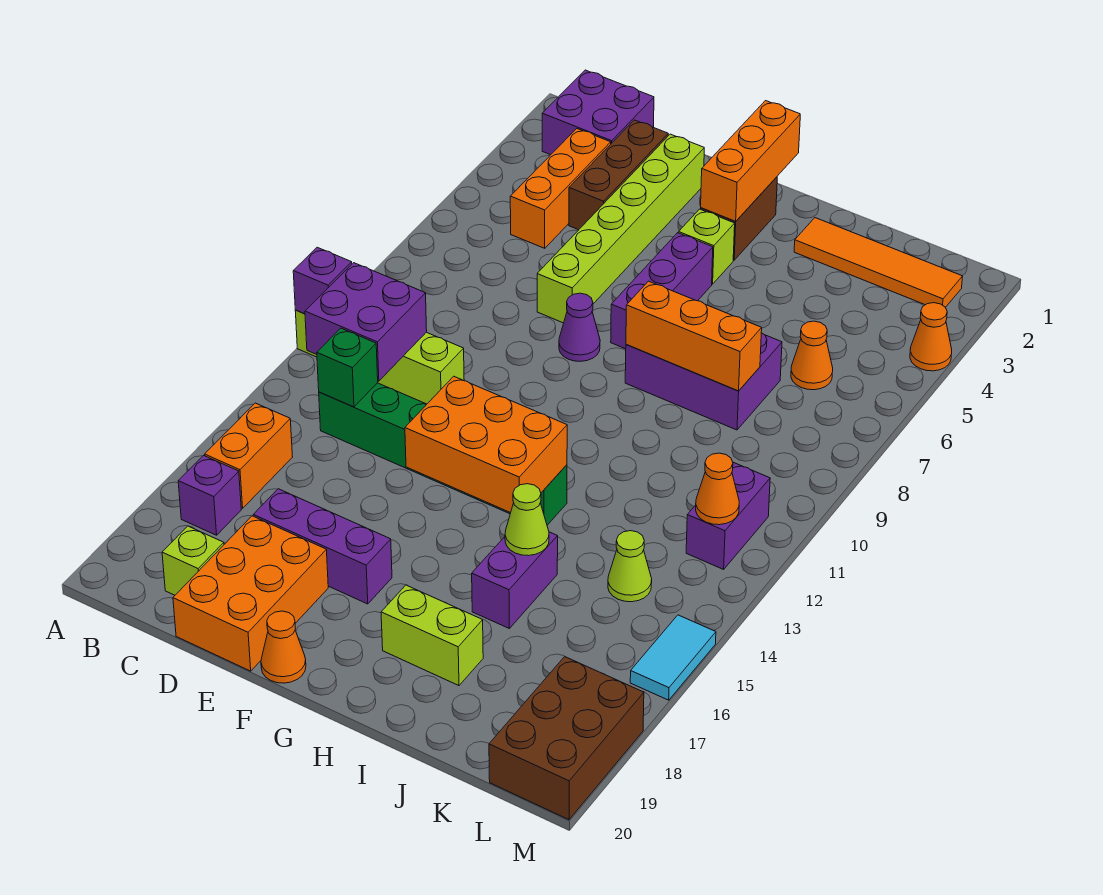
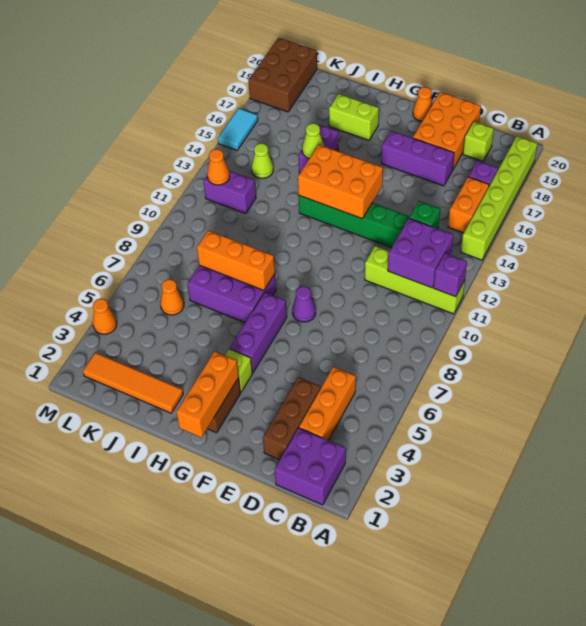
lime 1x6 brick [537,134,704,323] -> lime 1x6 brick moved to [461,136,537,260]
purple 1x2 brick [686,462,770,569] -> purple 1x2 brick turned to [204,171,256,214]

